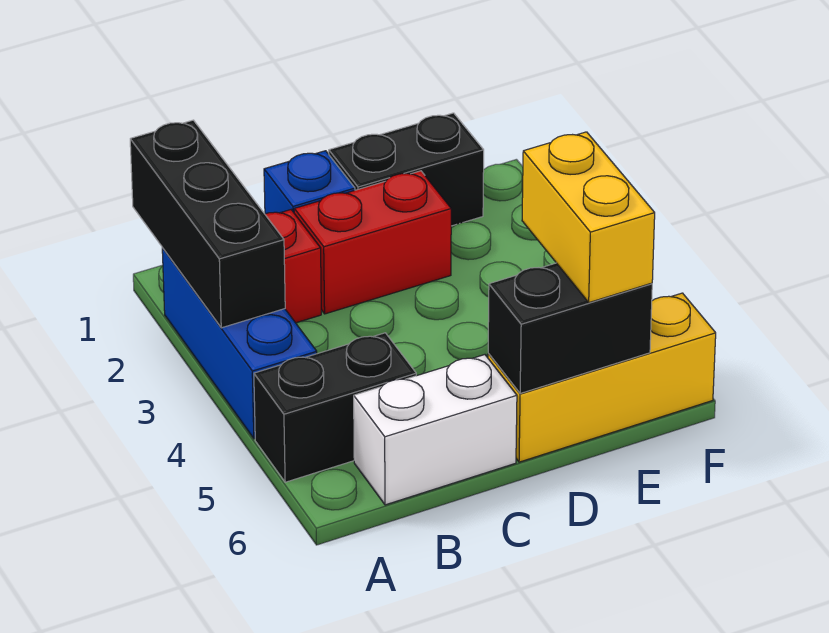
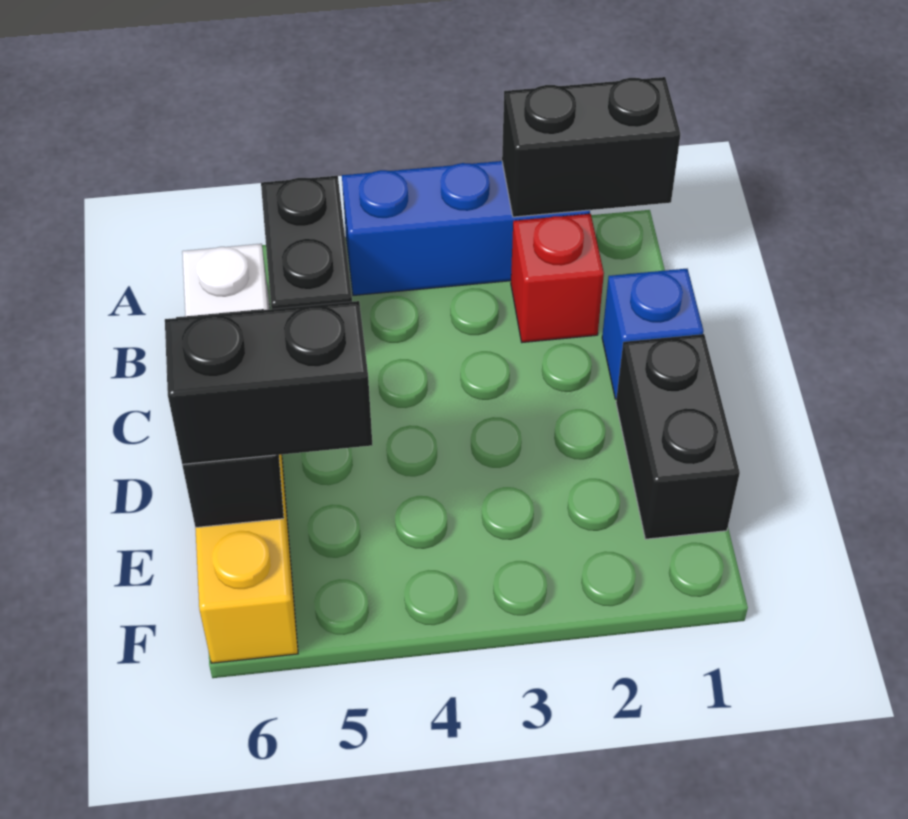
black 1x3 brick [130,120,285,328] -> black 1x2 brick [502,77,681,217]
red 1x2 brick [294,171,451,314] -> none
yellow 1x2 brick [522,132,655,303] -> black 1x2 brick [165,301,372,464]

